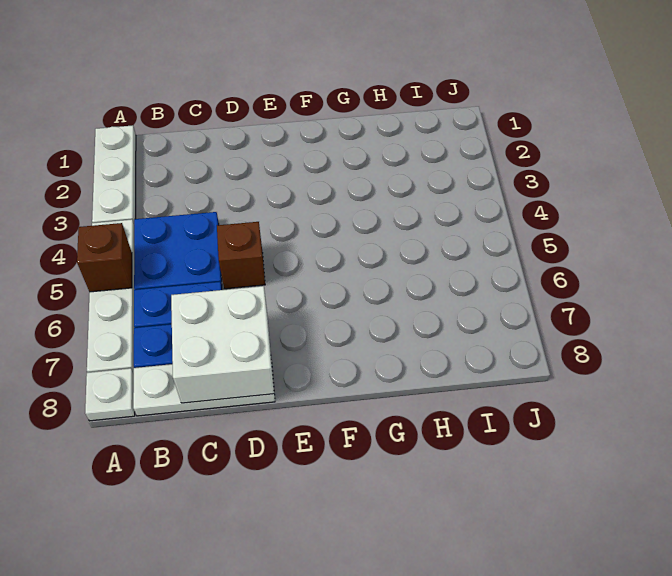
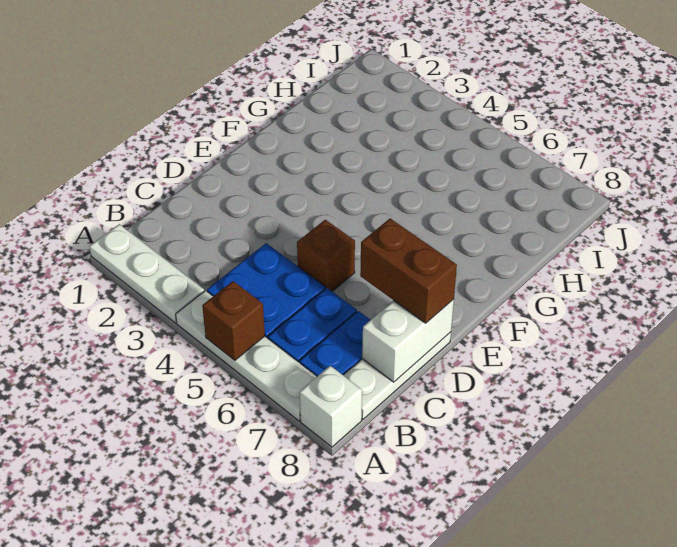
white 1x1 plate [85,368,135,421] -> white 1x1 brick [300,366,362,447]
white 2x2 brick [171,286,274,403] -> white 1x2 brick [362,299,454,382]
none -> brown 1x2 brick [360,218,457,323]

